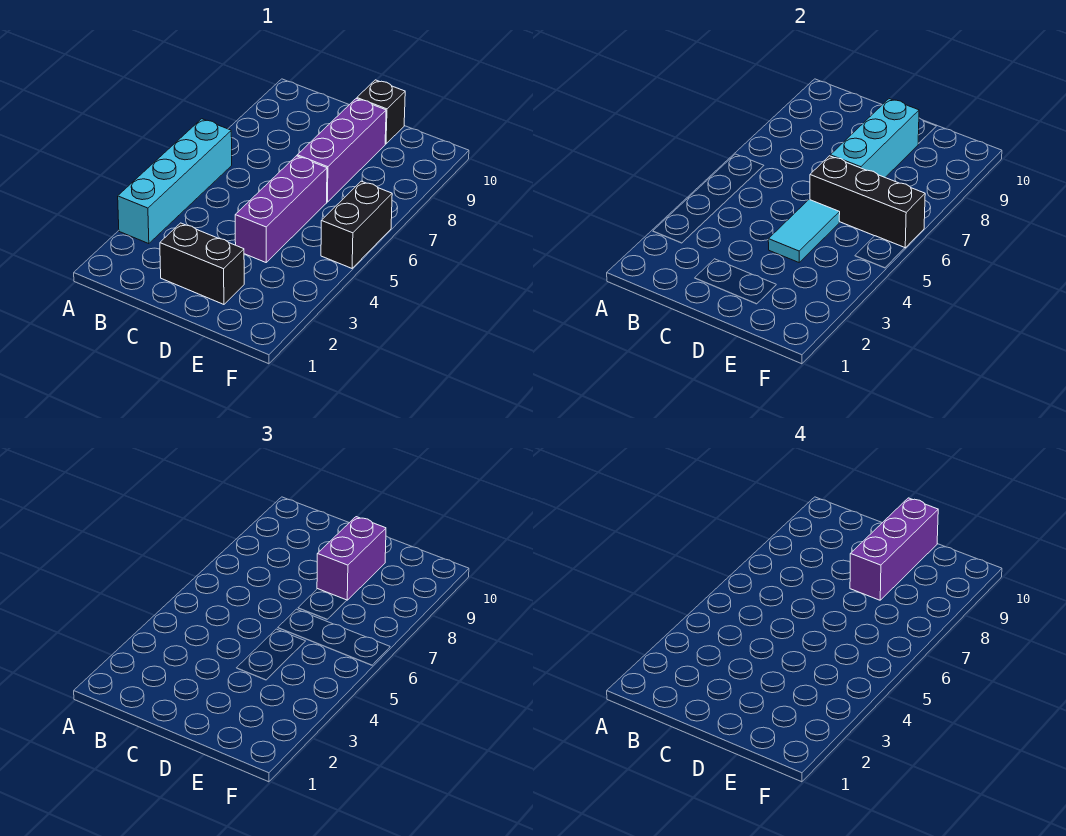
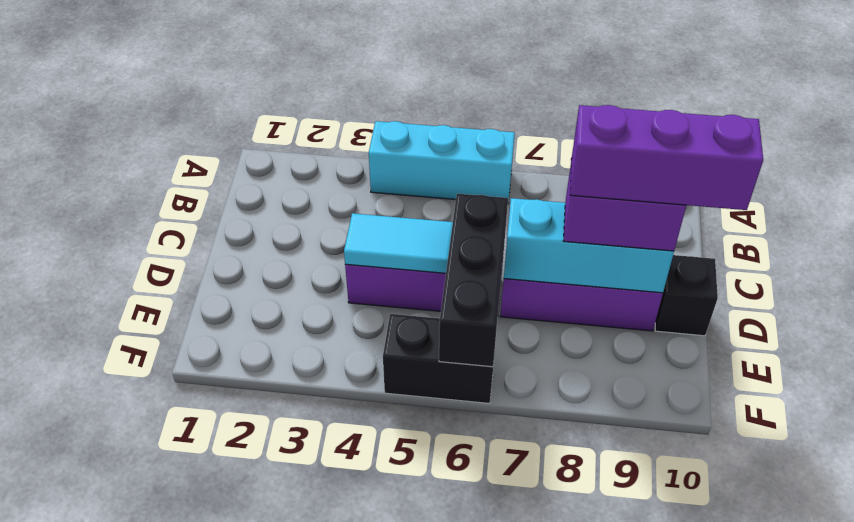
cyan 1x4 brick [118,119,232,244] -> cyan 1x3 brick [369,121,515,203]
black 1x2 brick [160,223,244,304] -> none

